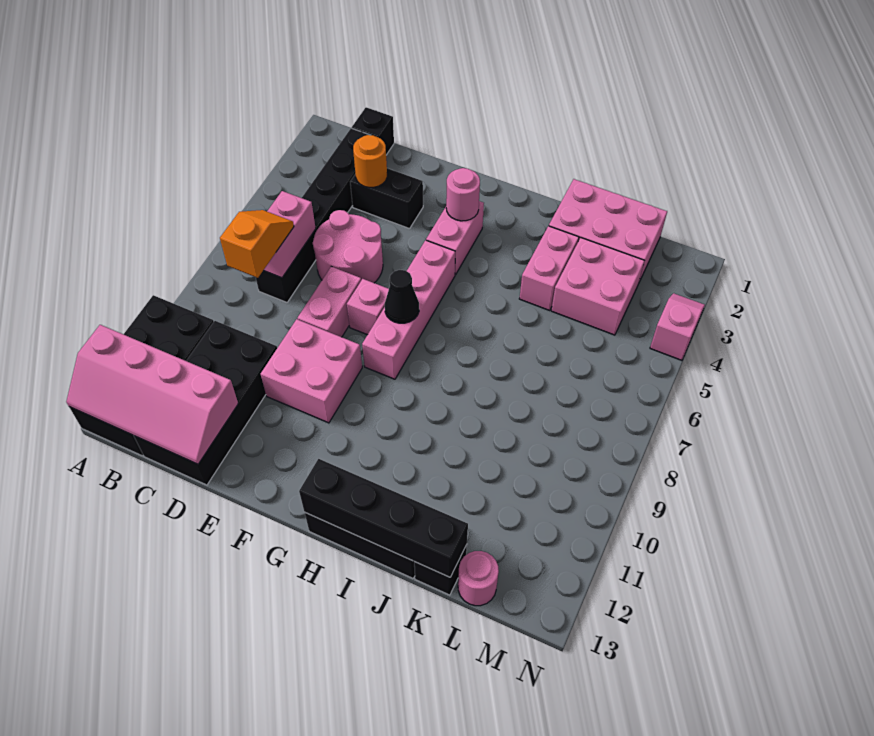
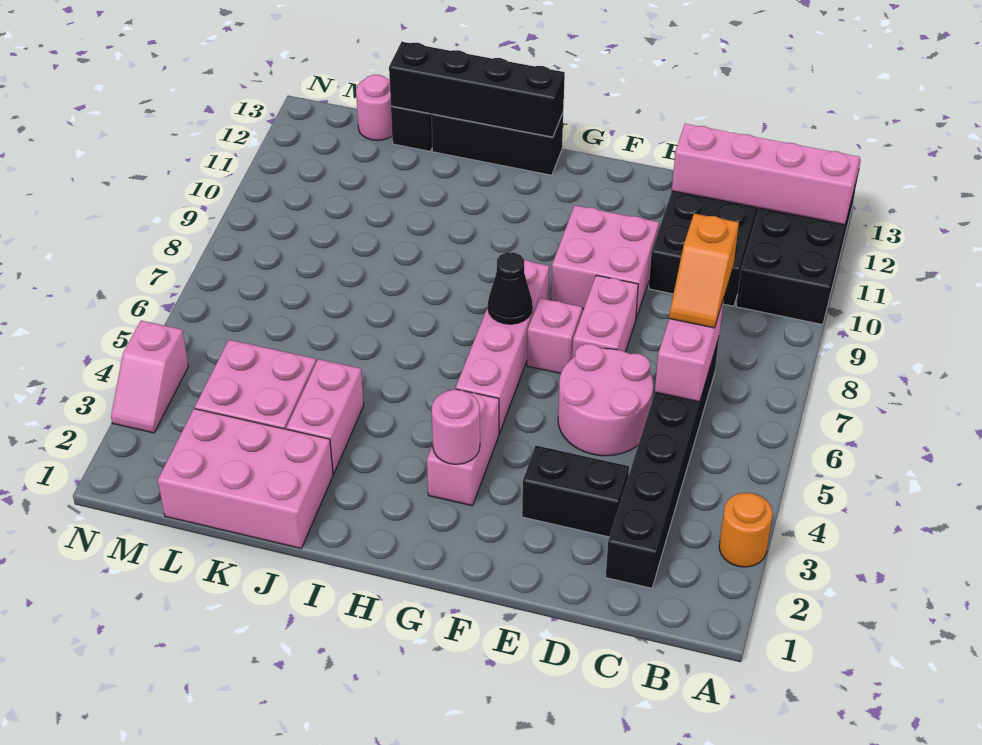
black 1x1 brick [352,107,394,155] -> none
orange 1x1 round brick [353,135,387,187] -> orange 1x1 round brick moved to [719,493,772,567]

